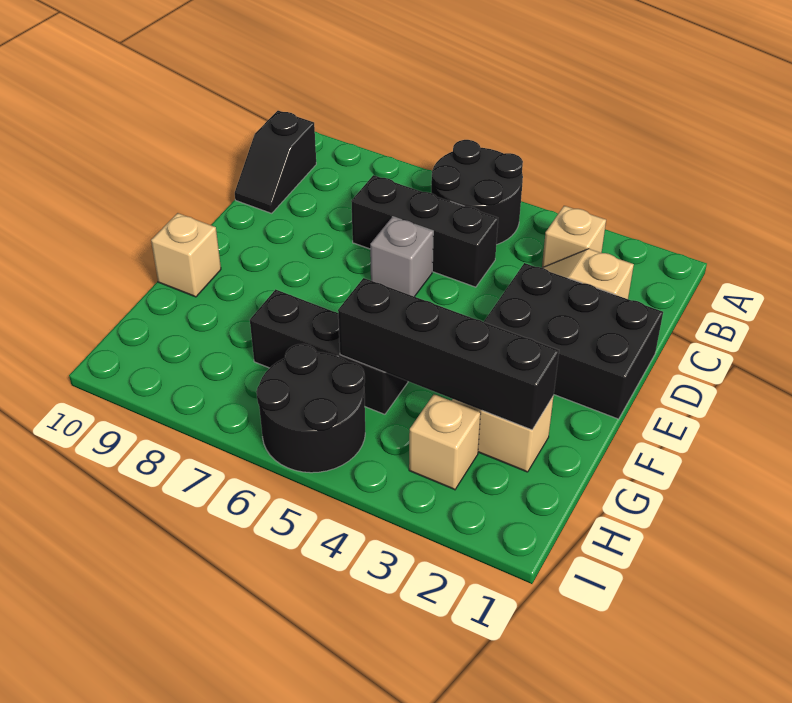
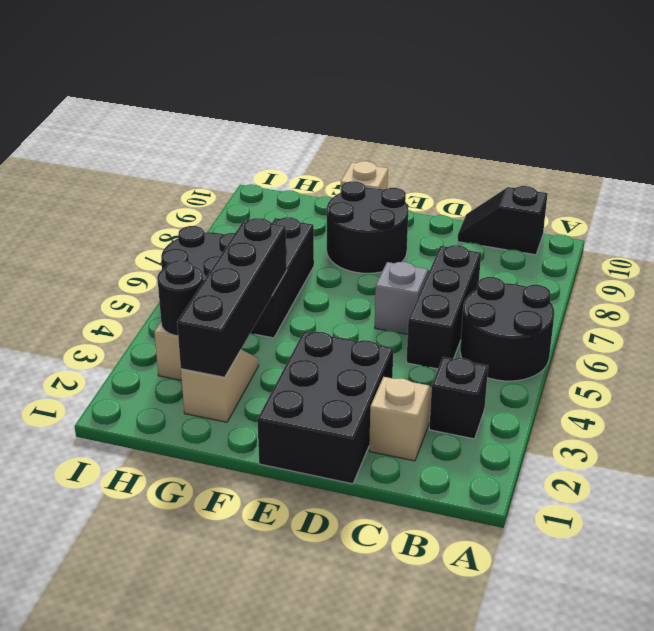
tan 1x1 brick [542,206,606,268] -> black 1x1 brick [429,357,488,439]
none -> black 2x2 round brick [327,181,408,273]
none -> black 1x1 round brick [157,260,204,336]

